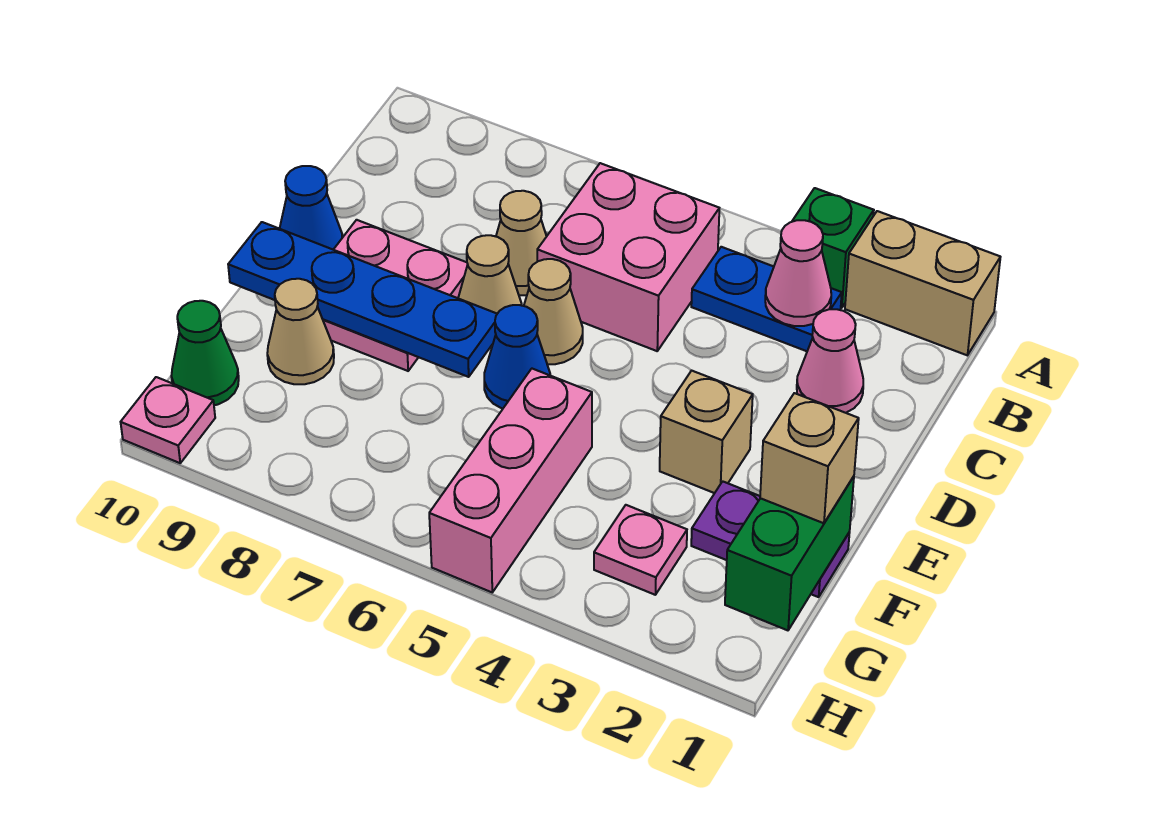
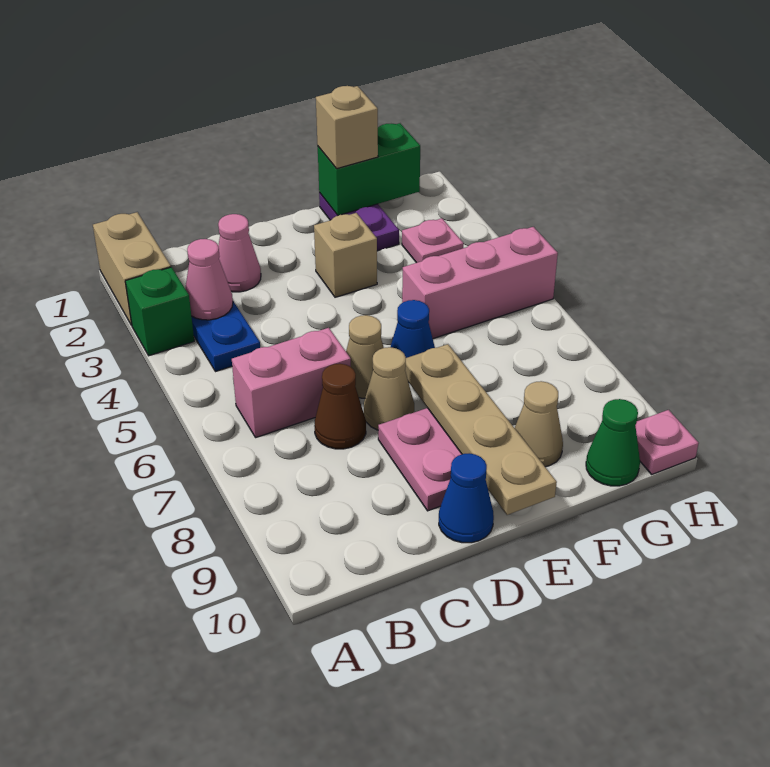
pink 2x2 brick [537,163,719,351] -> pink 1x2 brick [232,328,351,438]
tan 1x1 cone [496,191,547,295] -> brown 1x1 cone [314,364,366,449]
blue 1x4 plate [228,222,497,377] -> tan 1x4 plate [405,344,557,515]

